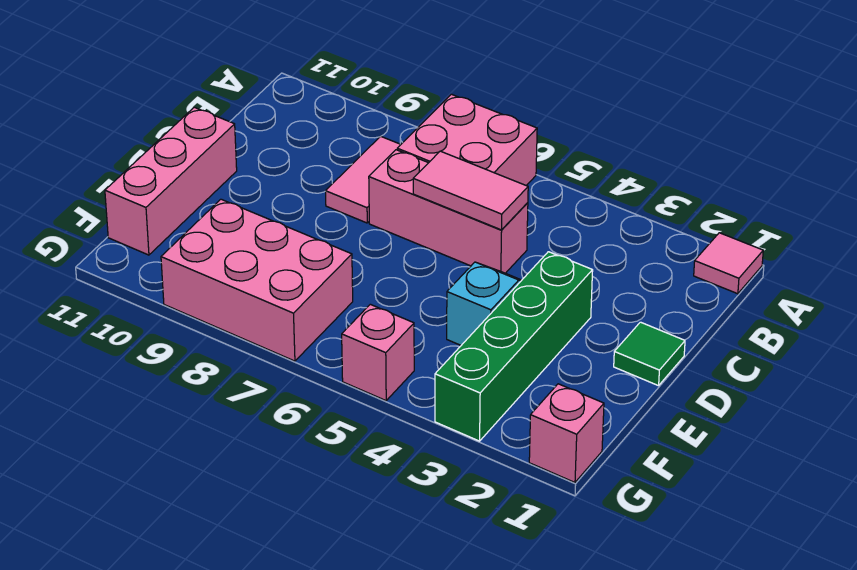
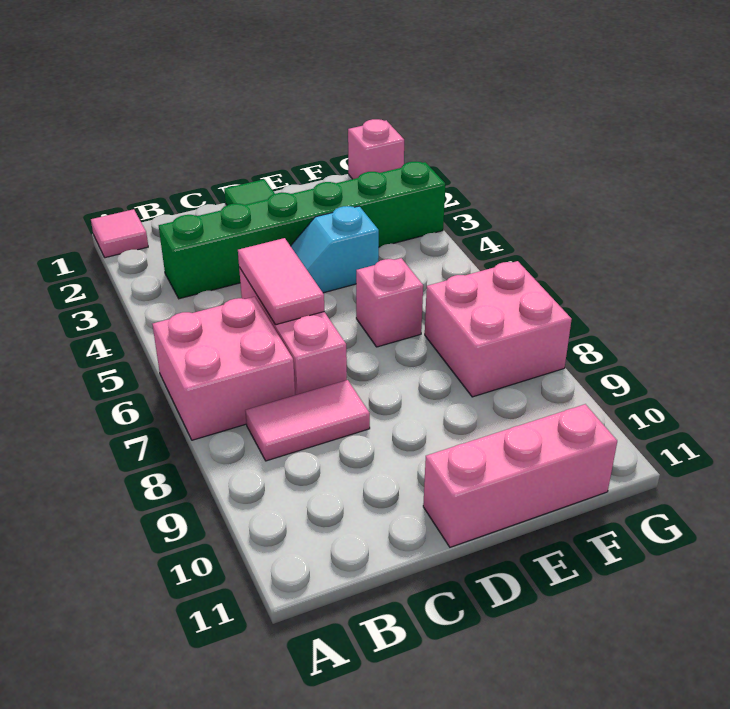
green 1x4 brick [435,252,593,441] -> green 1x6 brick [159,162,445,299]
pink 2x3 brick [161,199,353,361] -> pink 2x2 brick [425,261,572,397]
pink 1x1 brick [342,304,414,401] -> pink 1x1 brick moved to [356,258,423,347]

